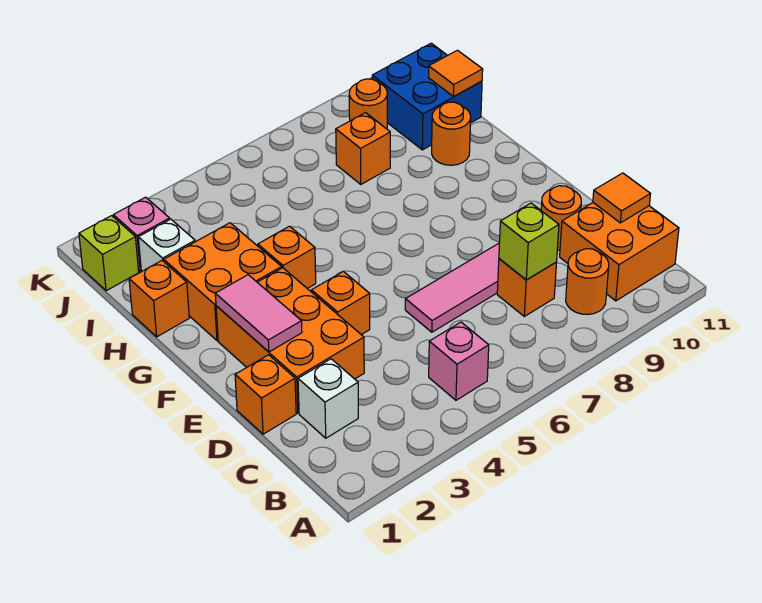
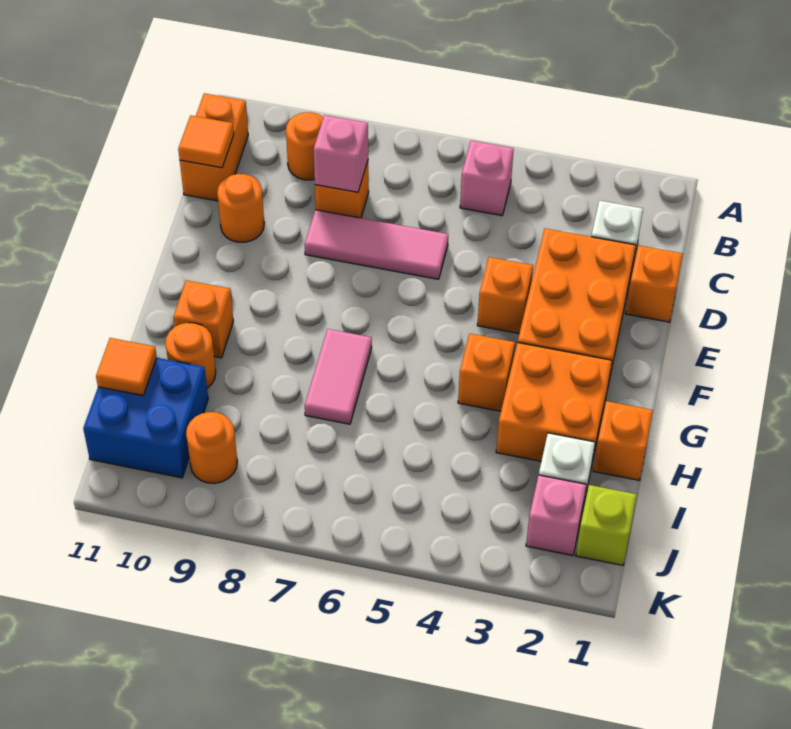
orange 2x2 brick [560,203,679,301] -> orange 1x2 brick [180,93,248,201]
lime 1x1 brick [499,203,559,280] -> pink 1x1 brick [313,115,368,192]
pink 1x2 tile [215,275,302,352] -> pink 1x2 tile moved to [305,329,372,424]
orange 1x1 brick [336,113,390,184] -> orange 1x1 brick moved to [173,280,233,358]

